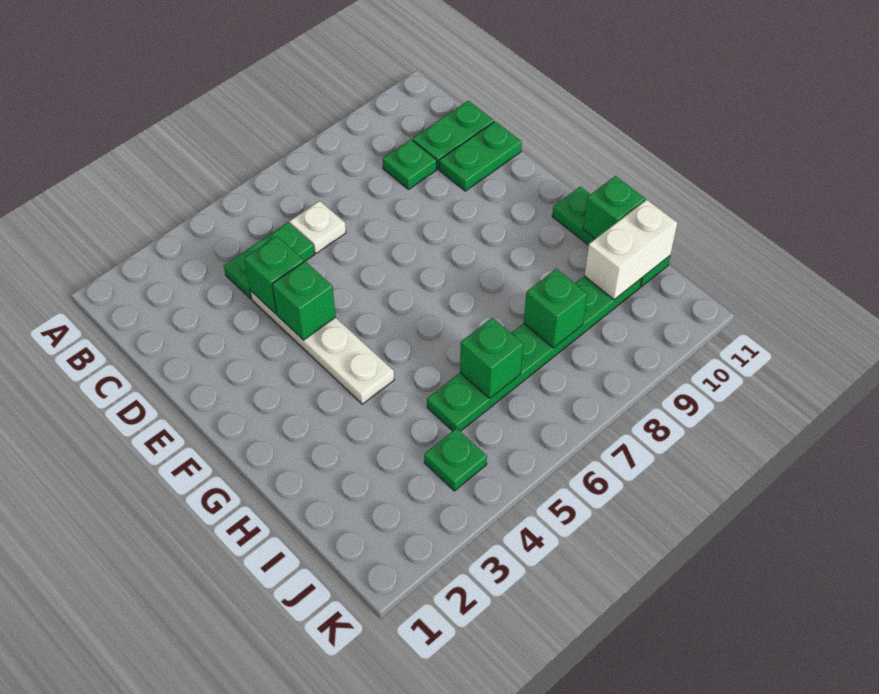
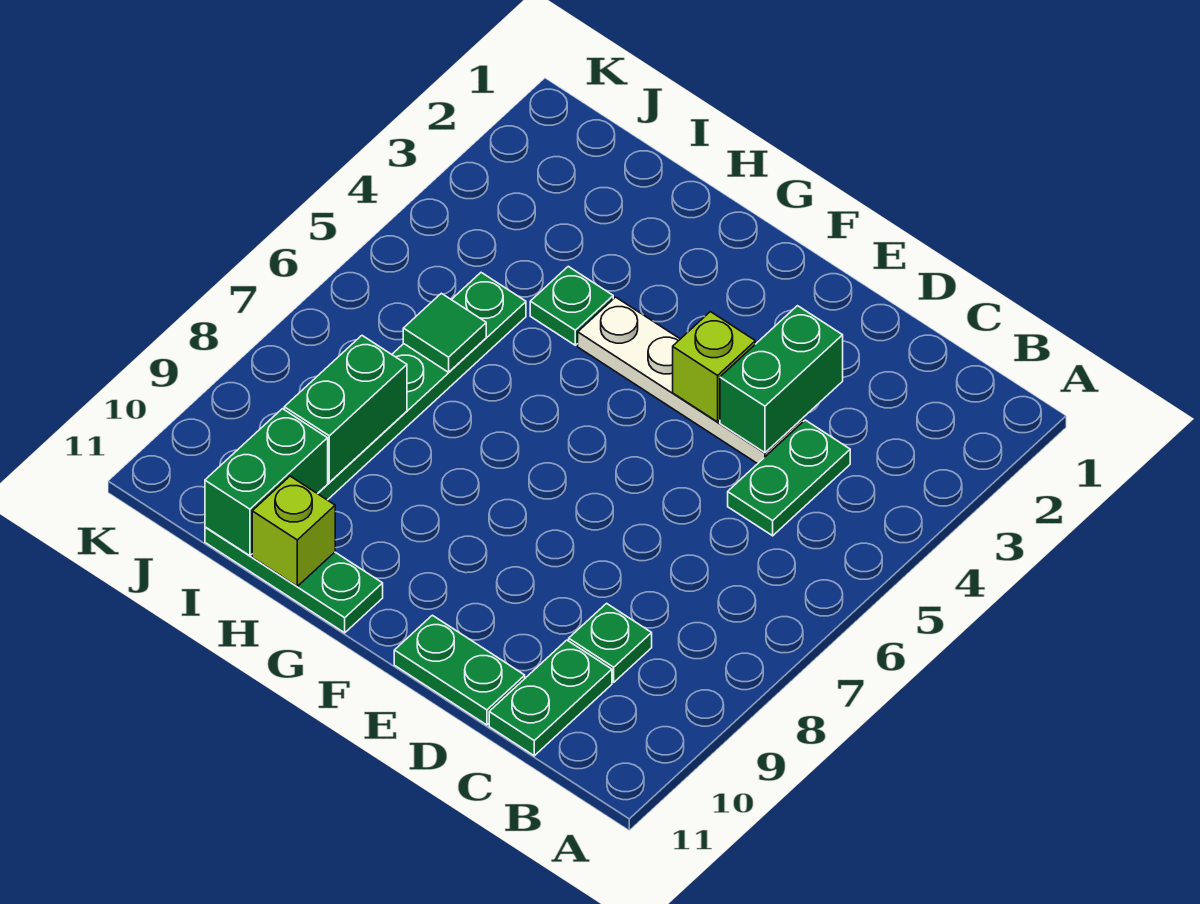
white 1x1 plate [290,201,346,253] -> none
green 1x1 brick [244,236,304,314] -> green 1x2 brick [720,306,843,453]
green 1x2 plate [439,121,522,191] -> green 1x2 plate turned to [394,615,525,725]
green 1x1 brick [272,261,336,340] -> lime 1x1 brick [673,312,755,422]
green 1x1 brick [583,176,645,239] -> lime 1x1 brick [252,476,335,586]
green 1x1 brick [460,318,523,398] -> green 1x1 tile [403,293,486,372]
green 1x1 brick [524,269,587,348] -> green 1x2 brick [284,336,407,482]
white 1x2 brick [584,200,677,300] -> green 1x2 brick [205,409,328,556]
green 1x1 plate [424,428,487,491] -> green 1x1 plate moved to [530,266,613,345]

